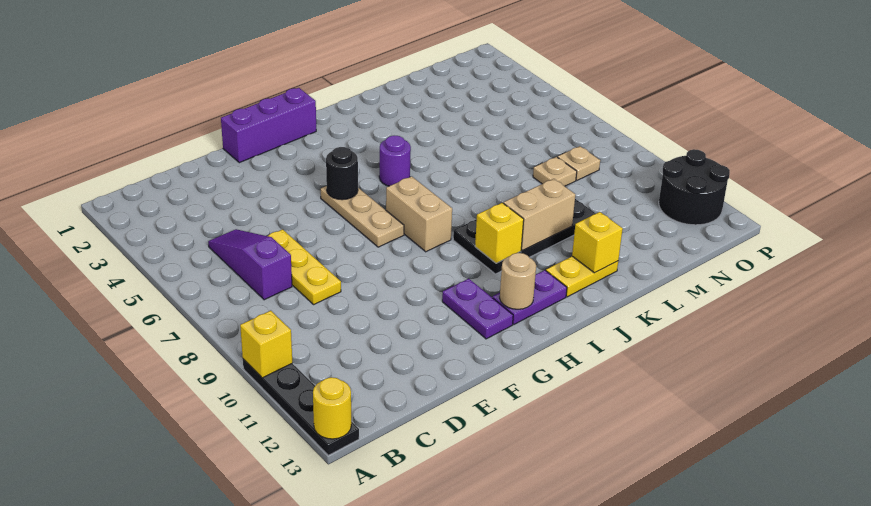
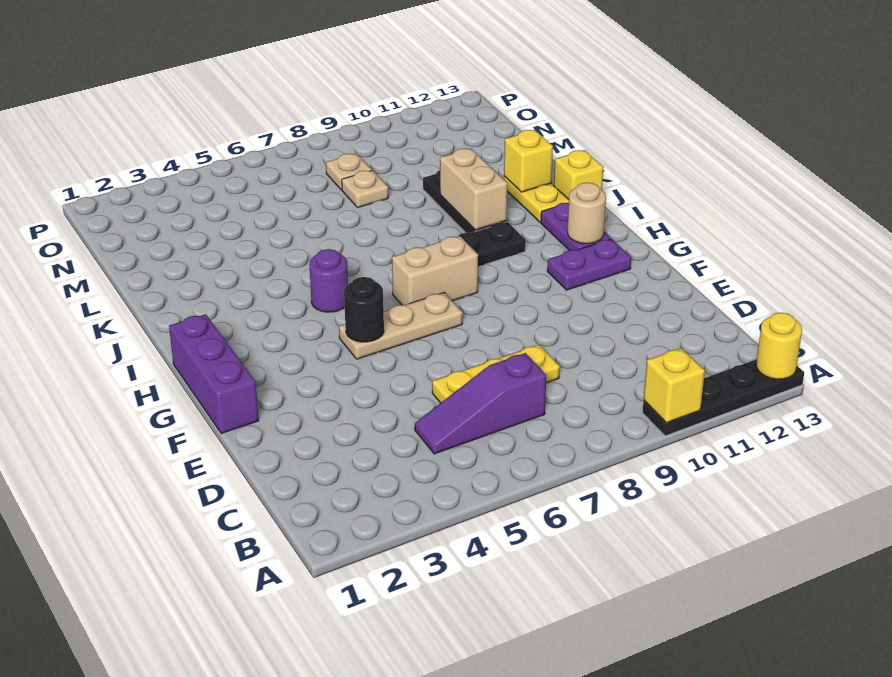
yellow 1x1 brick [475,203,524,263] -> yellow 1x1 brick moved to [554,150,603,199]
black 2x2 round brick [659,149,730,225] -> none

